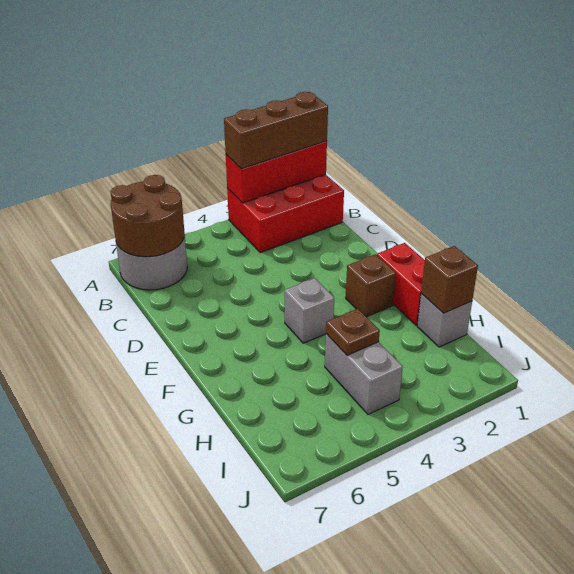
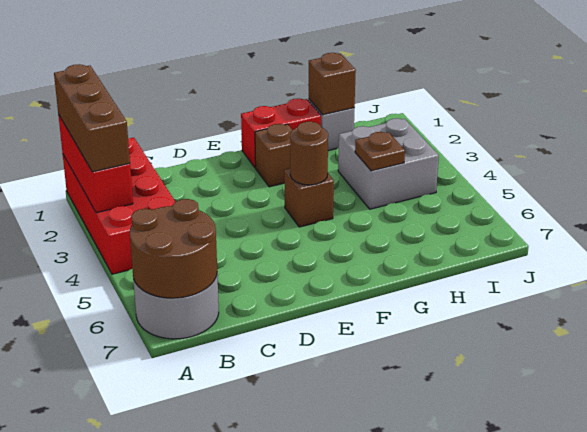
red 2x3 brick [227,175,344,253] -> red 2x4 brick [63,138,175,274]
grey 1x1 brick [285,278,334,343] -> brown 1x1 brick [284,168,334,227]
none -> brown 1x1 round brick [290,121,328,185]
grey 1x2 brick [325,334,403,414] -> grey 2x2 brick [338,118,439,209]

